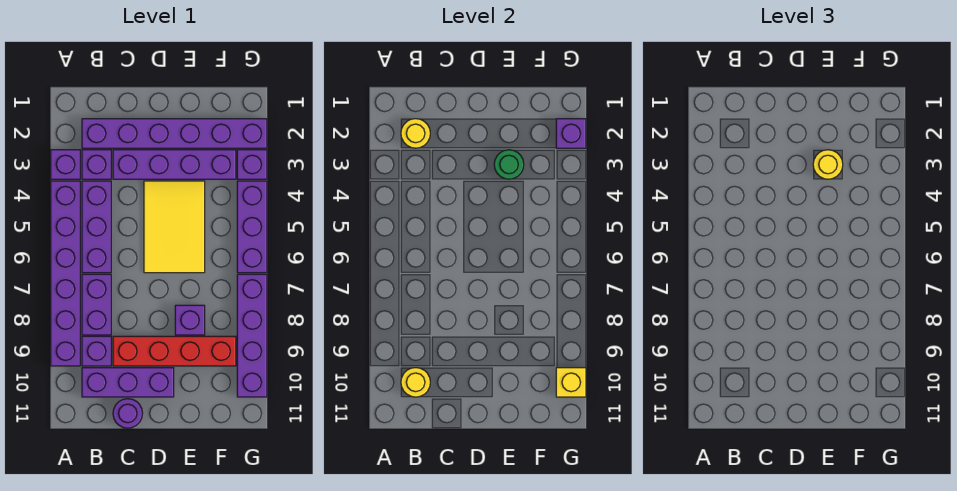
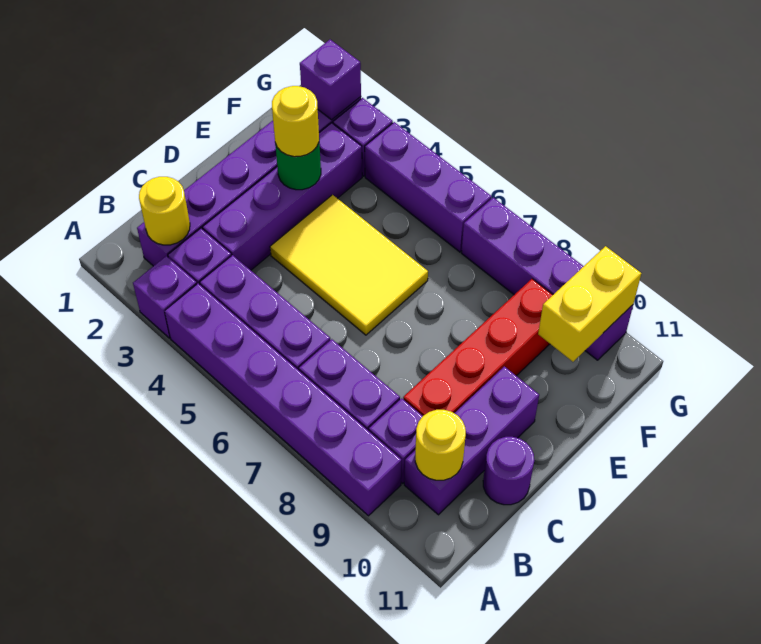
purple 1x1 brick [175,305,205,335] -> none
yellow 1x1 brick [556,368,586,397] -> yellow 1x2 brick [538,246,641,362]

